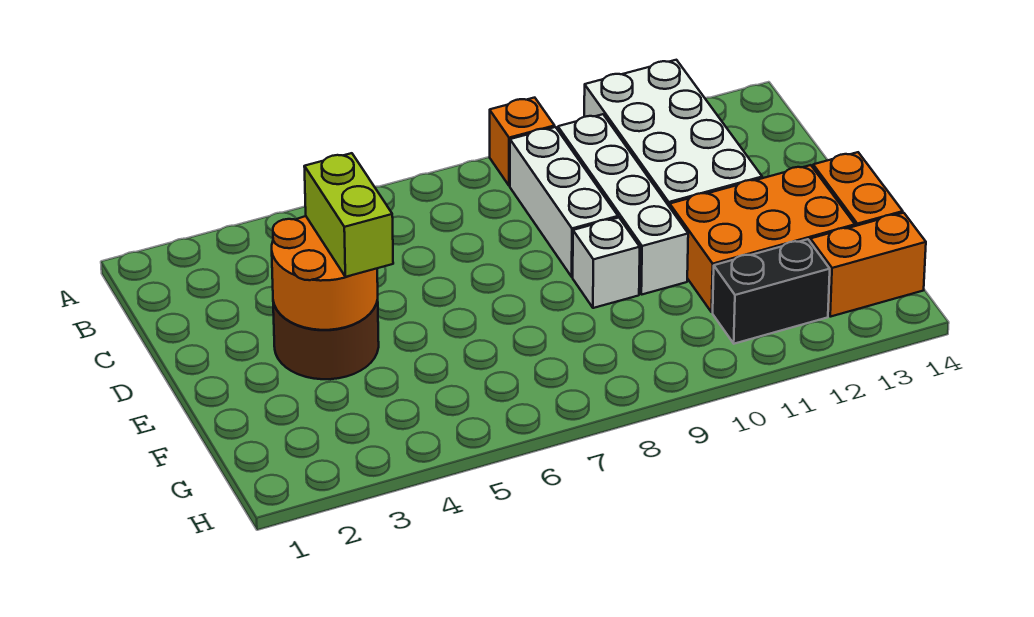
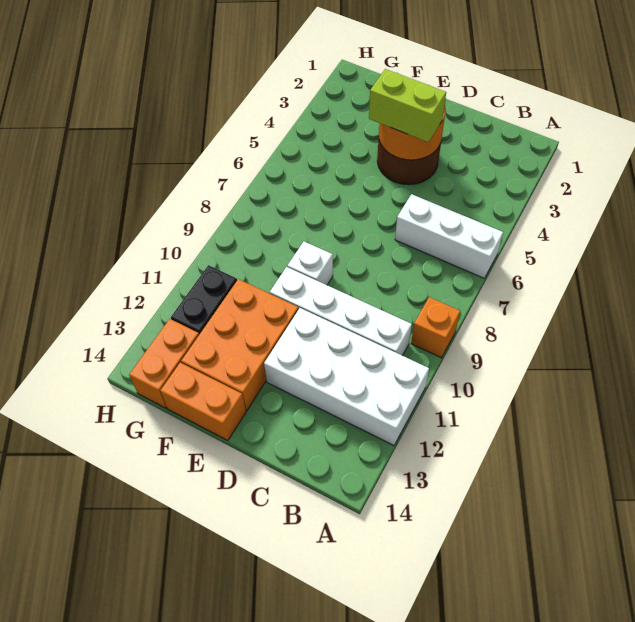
white 1x3 brick [510,127,618,277] -> white 1x3 brick moved to [395,194,503,278]

